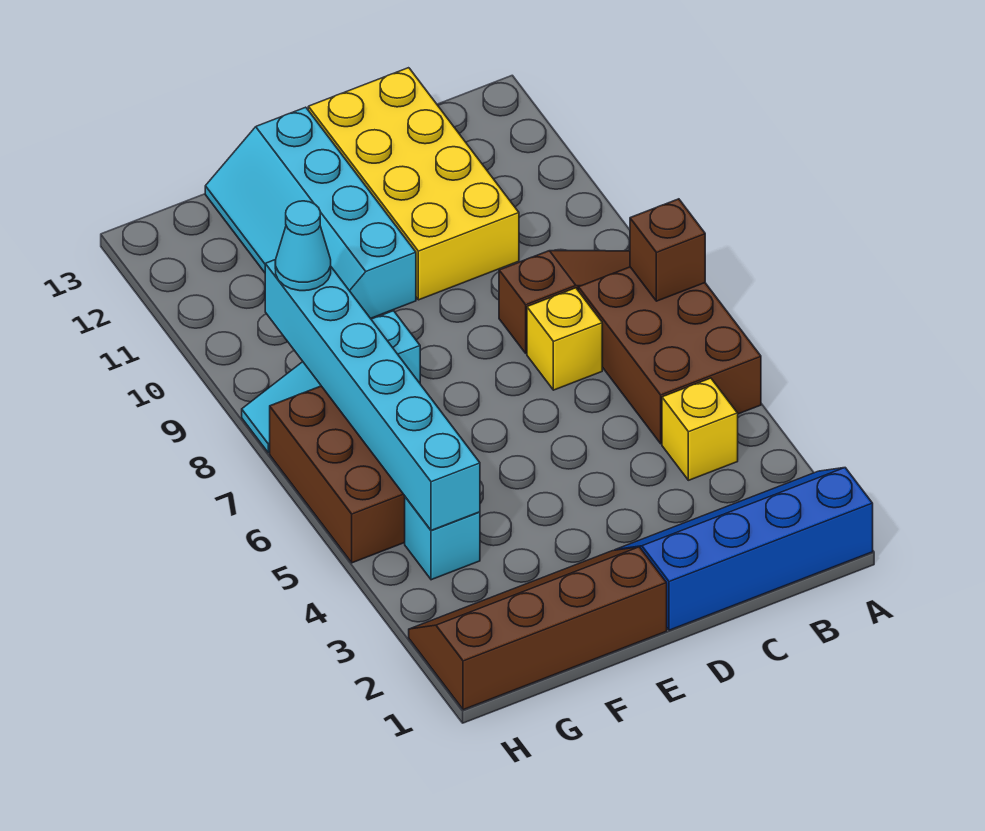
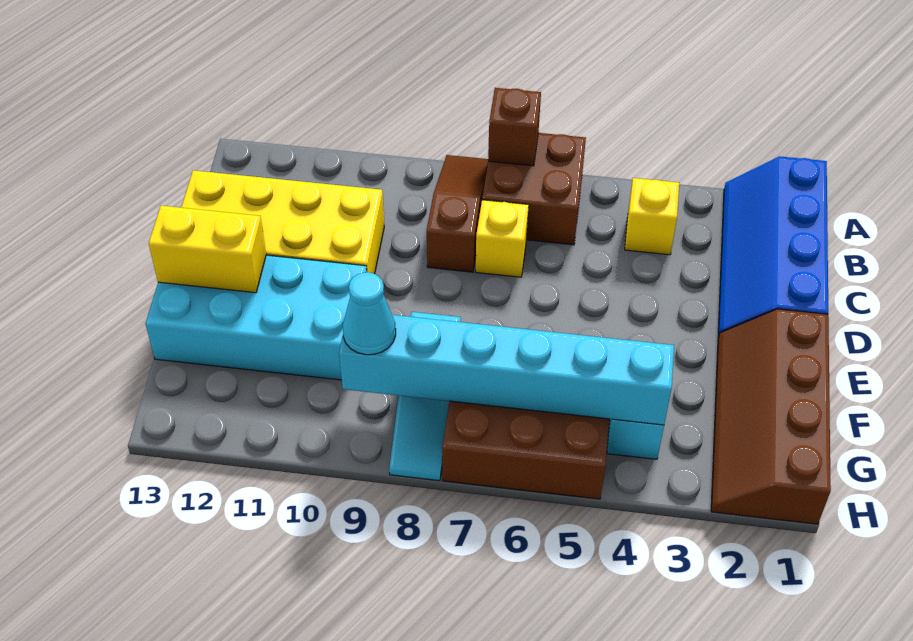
brown 2x3 brick [578,267,761,444] -> brown 2x2 brick [482,133,586,245]
cyan 2x4 slope [205,107,416,318] -> cyan 2x4 brick [145,255,367,380]
none -> yellow 1x2 brick [149,206,266,293]

